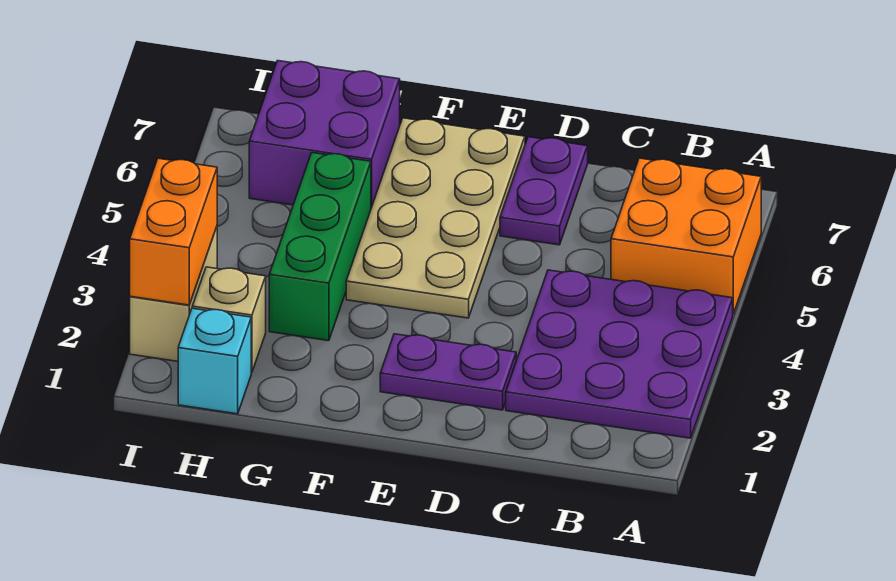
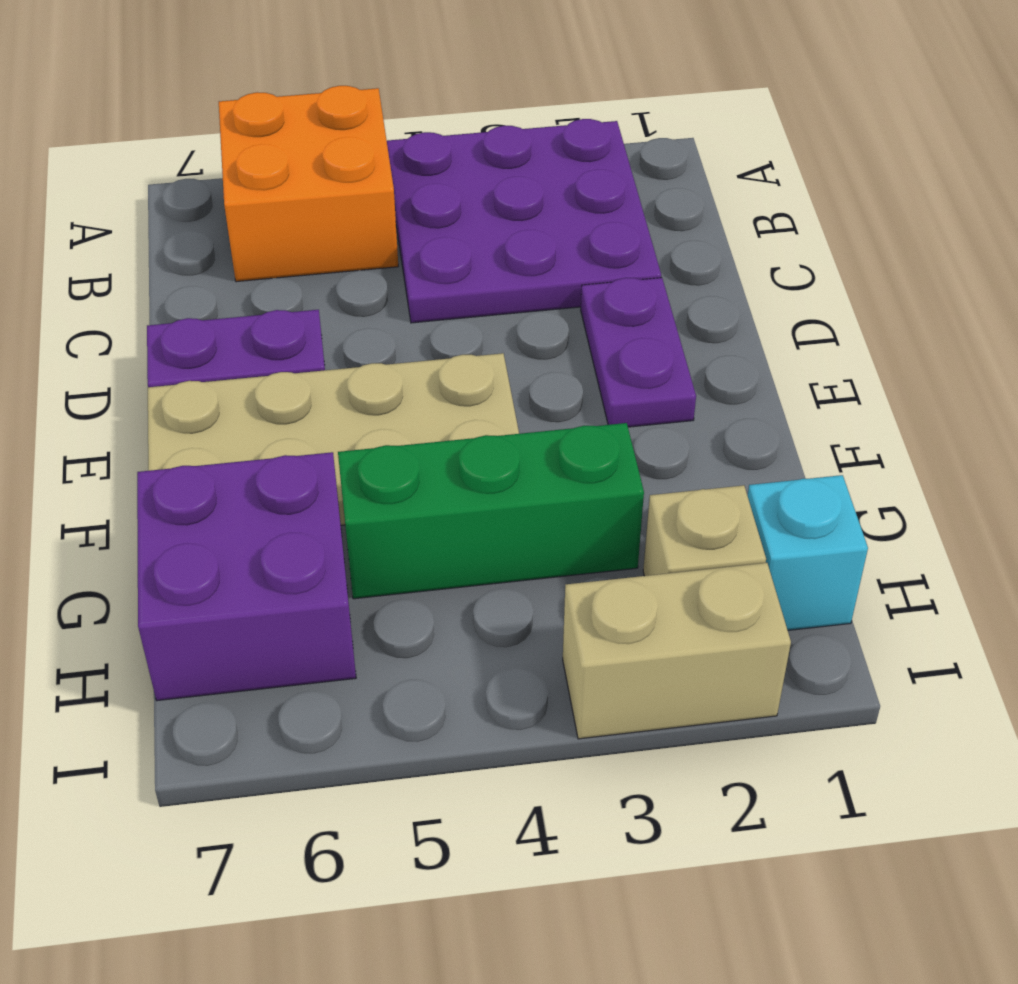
orange 1x2 brick [130,158,217,305] -> none

